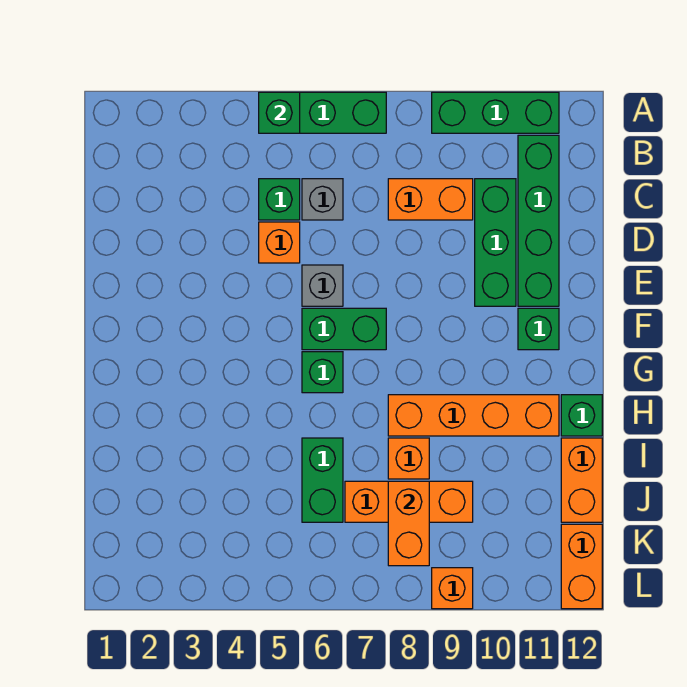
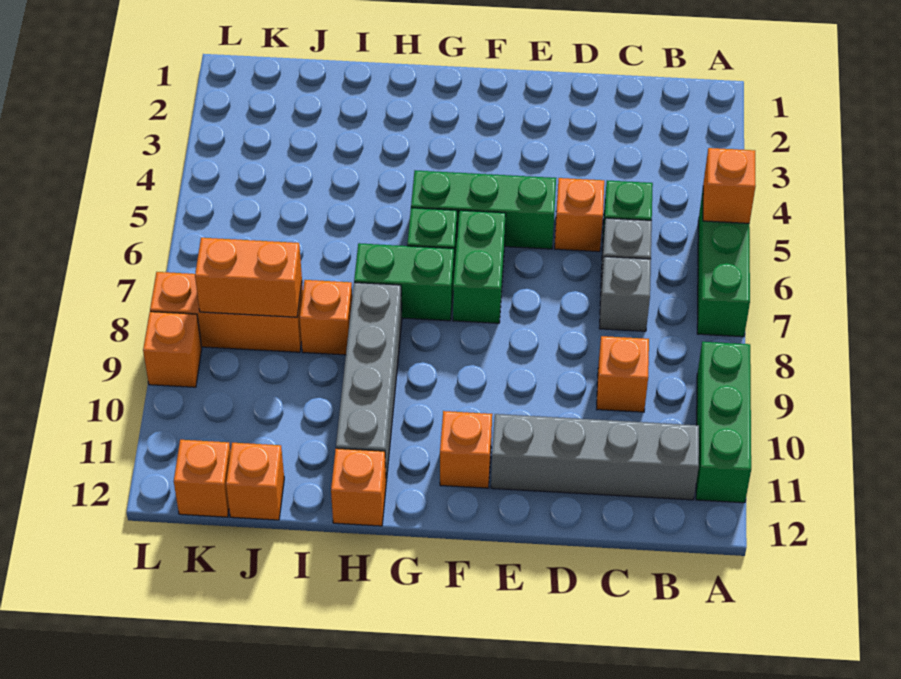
green 1x1 brick [259,92,300,133] -> orange 1x1 brick [703,148,756,223]
green 1x4 brick [518,135,559,306] -> grey 1x4 brick [491,414,699,500]
orange 1x2 brick [388,179,473,220] -> orange 1x1 brick [597,336,649,412]
green 1x3 brick [475,179,516,306] -> green 1x3 brick moved to [411,170,556,249]
grey 1x1 brick [302,265,343,306] -> grey 1x1 brick moved to [599,257,651,331]
green 1x1 brick [518,308,559,350] -> orange 1x1 brick [440,411,492,488]
orange 1x4 brick [388,395,559,436] -> grey 1x4 brick [336,282,402,481]
green 1x1 brick [561,395,602,436] -> orange 1x1 brick [331,448,386,526]
green 1x2 brick [302,438,343,522] -> green 1x2 brick moved to [354,243,454,321]
orange 1x2 brick [561,438,602,522] -> orange 1x1 brick [226,443,284,520]
orange 1x3 brick [345,481,473,522] -> orange 1x3 brick turned to [150,272,303,352]
orange 1x2 brick [561,524,602,609] -> orange 1x1 brick [174,440,231,517]

